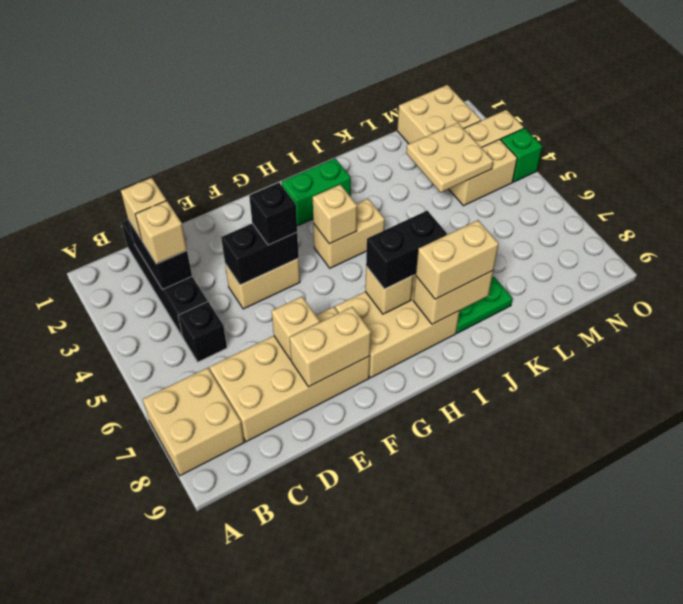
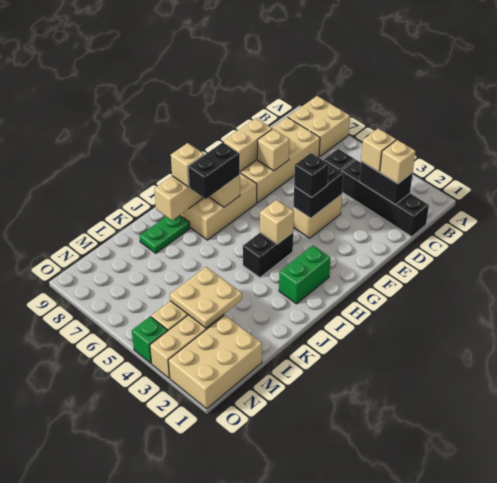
tan 1x2 brick [313,199,385,268] -> black 1x2 brick [243,233,293,277]
tan 1x2 brick [416,220,499,299] -> tan 1x1 brick [171,143,204,187]
tan 2x2 brick [397,85,481,144] -> tan 2x3 brick [168,315,262,409]

